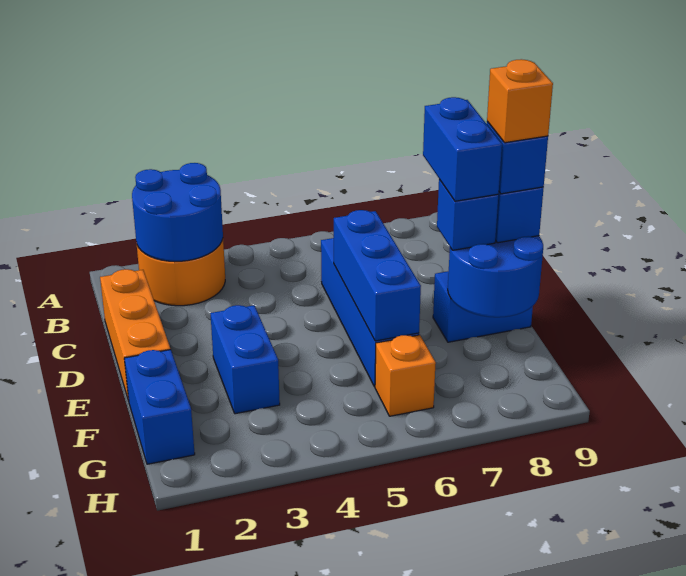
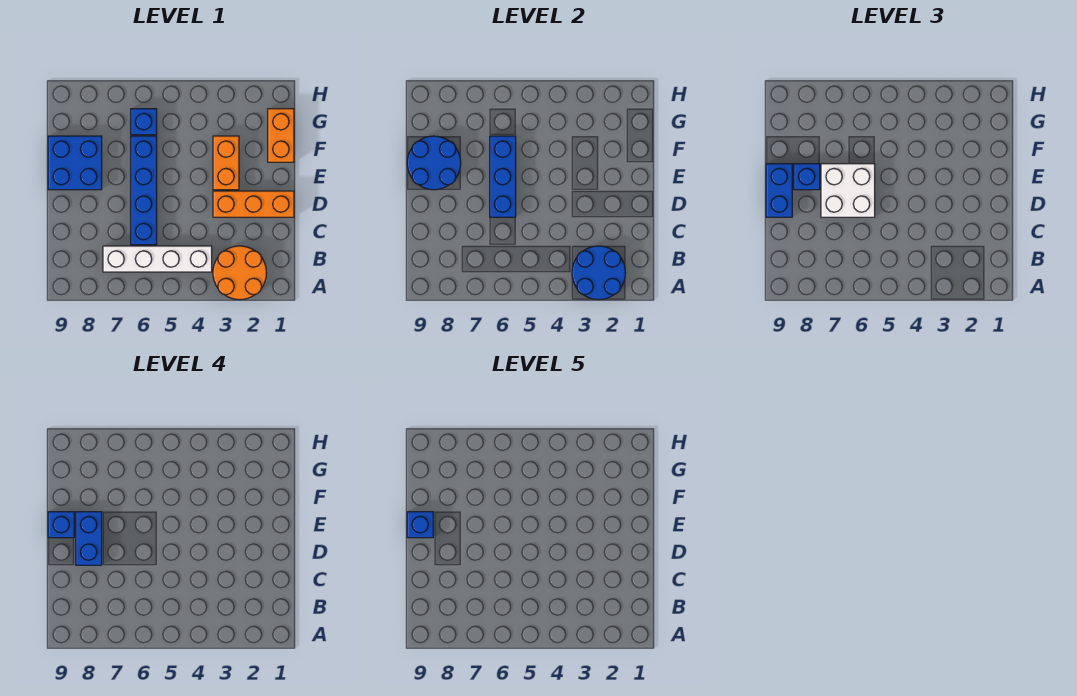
none -> white 1x4 brick [103,246,212,272]
orange 1x3 brick [100,269,170,401] -> orange 1x3 brick turned to [213,191,294,217]
none -> white 2x2 brick [821,164,875,217]
blue 1x2 brick [210,305,280,414] -> orange 1x2 brick [213,136,239,190]
blue 1x2 brick [433,271,533,342] -> blue 2x2 brick [48,136,102,190]
orange 1x1 brick [487,59,553,143] -> blue 1x1 brick [407,512,433,538]
blue 1x2 brick [124,350,195,464] -> orange 1x2 brick [268,109,294,162]
orange 1x1 brick [375,335,436,416] -> blue 1x1 brick [131,109,157,135]

